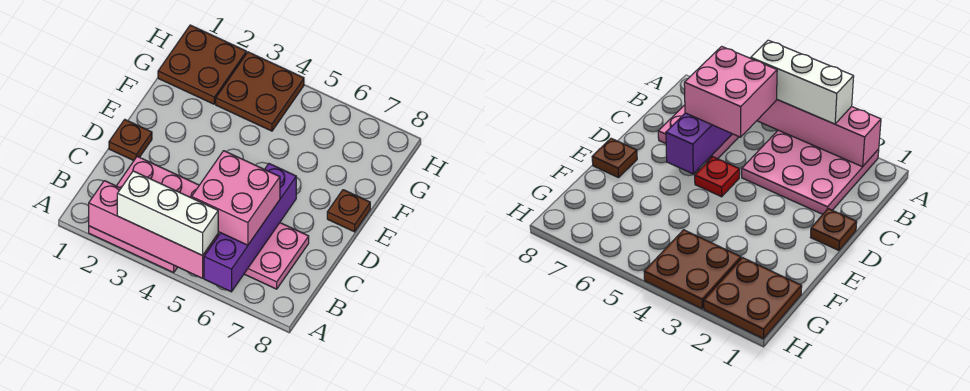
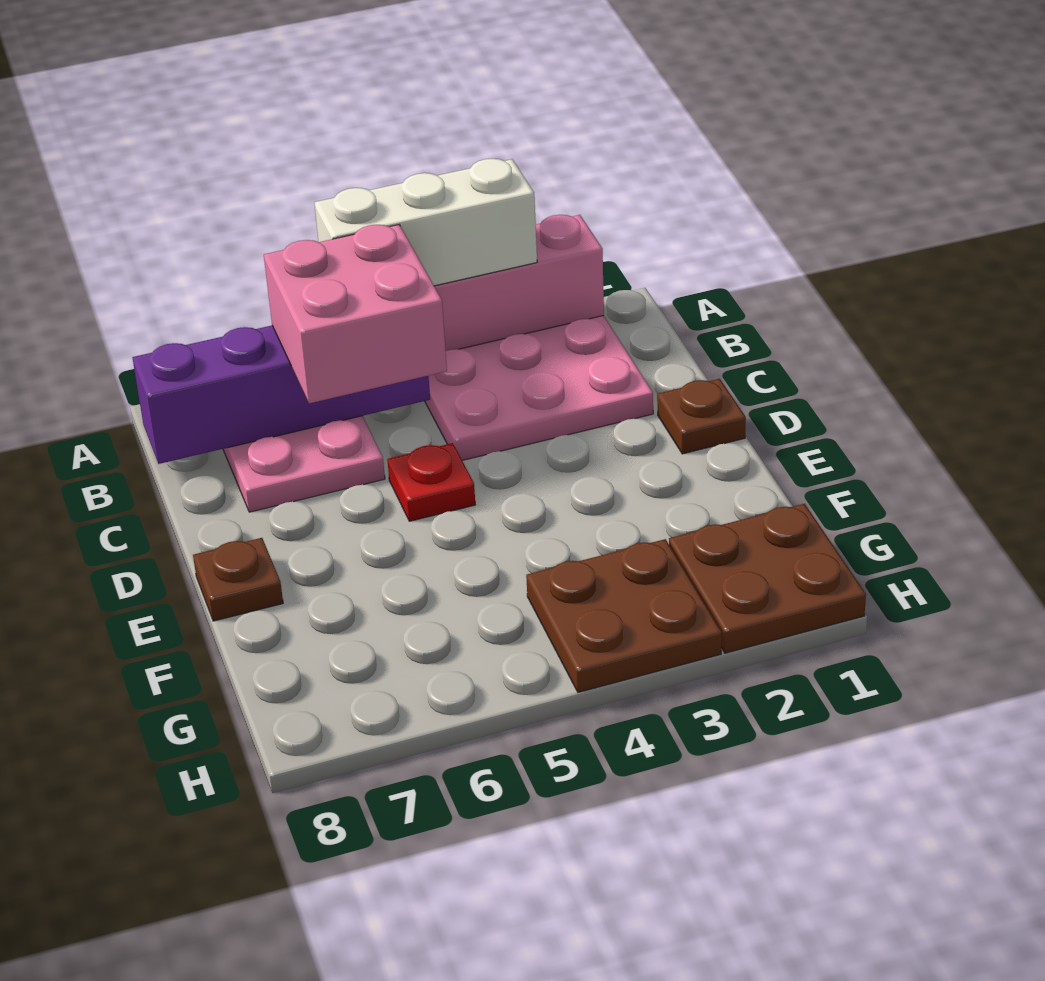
purple 1x4 brick [204,164,296,292] -> purple 1x4 brick turned to [132,326,430,464]

